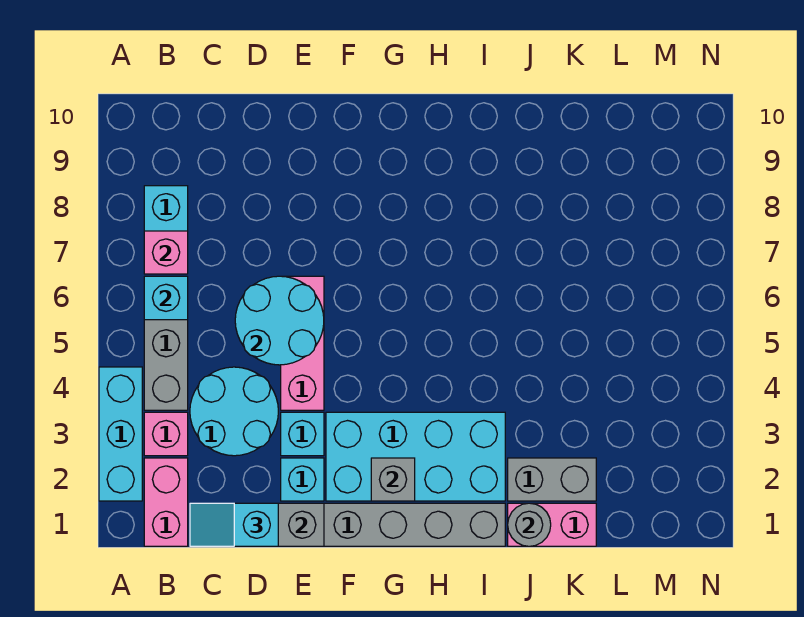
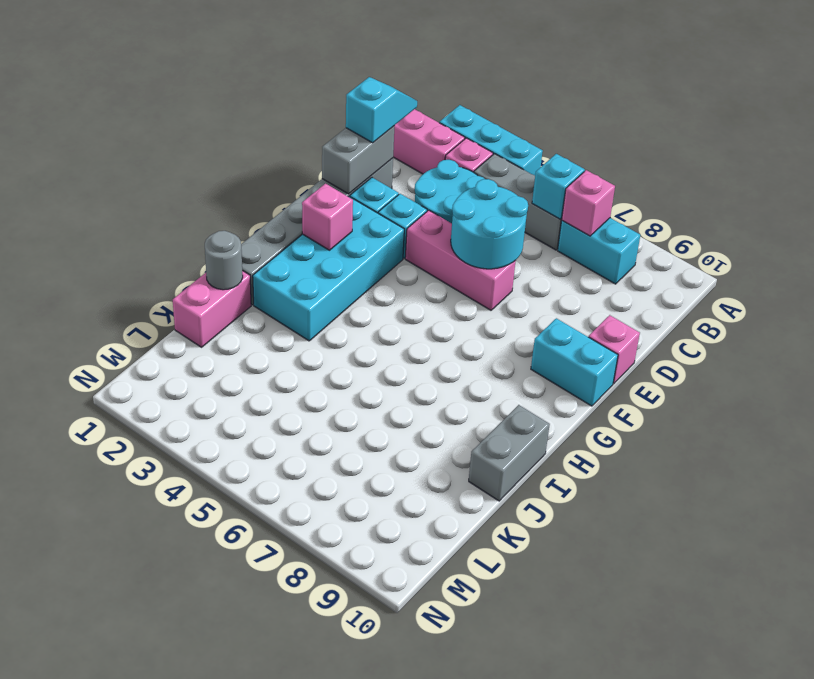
none -> pink 1x1 brick [589,315,640,384]
none -> cyan 1x2 brick [531,318,618,406]
grey 1x1 brick [371,458,415,501] -> pink 1x1 brick [302,184,353,250]
grey 1x2 brick [508,458,596,501] -> grey 1x2 brick moved to [469,405,550,501]

